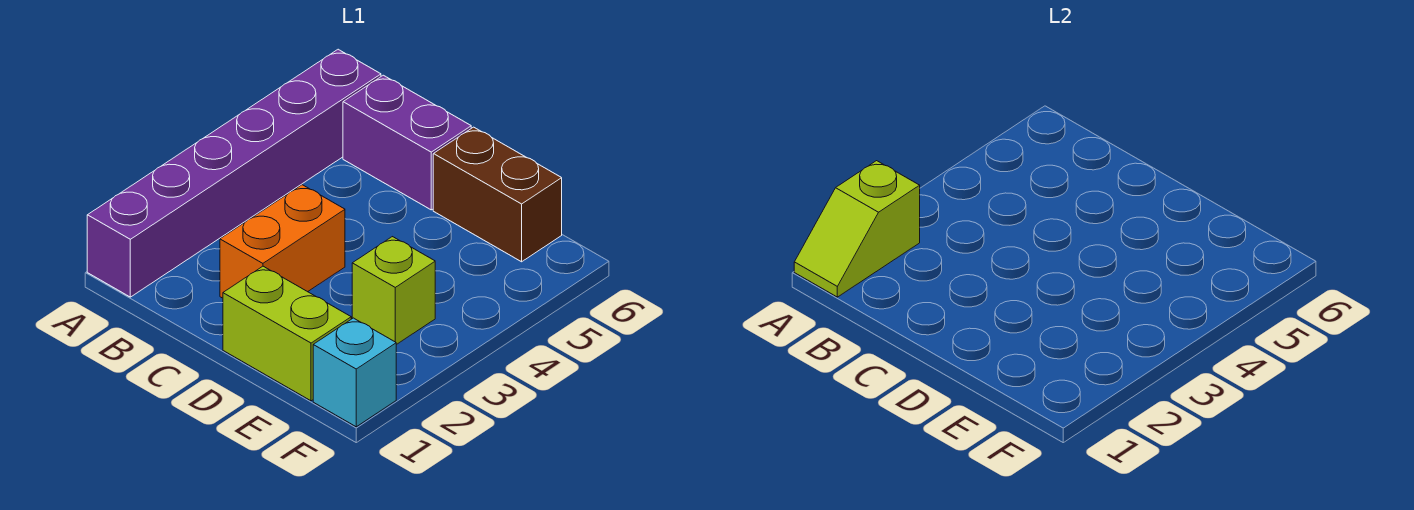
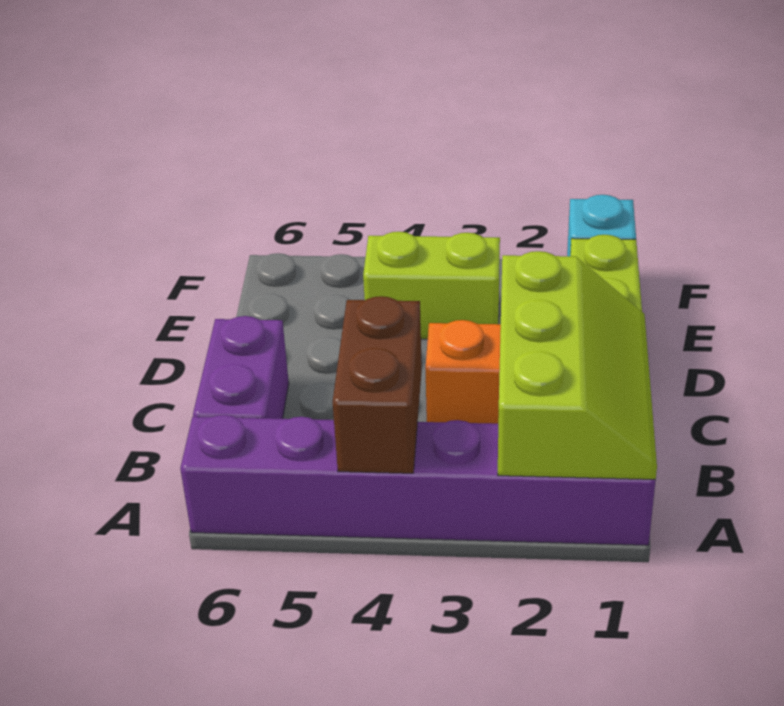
lime 1x2 slope [794,161,920,297] -> lime 2x3 slope [498,251,657,480]
brown 1x2 brick [433,127,562,262] -> brown 1x2 brick moved to [333,296,422,473]
lime 1x1 brick [352,237,435,345] -> lime 1x2 brick [363,232,500,339]

